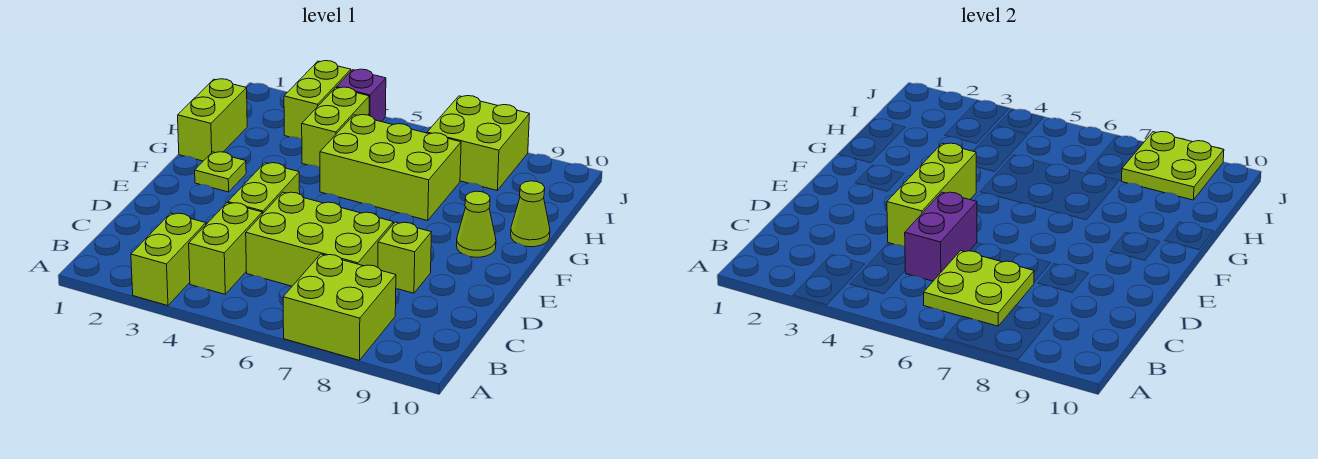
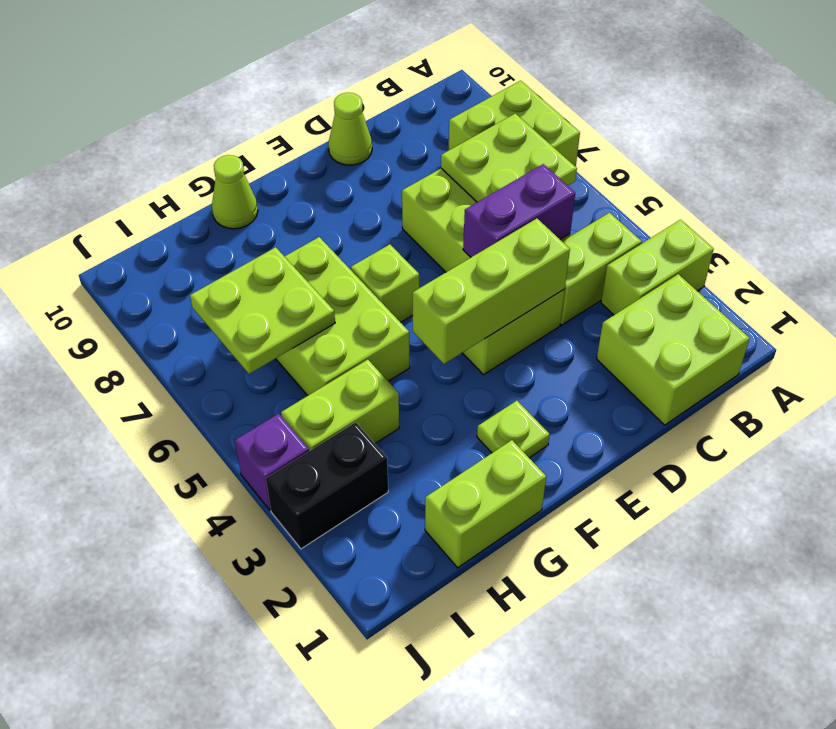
lime 1x1 brick [378,222,431,293] -> lime 1x1 brick moved to [351,244,419,322]
lime 1x1 cone [457,191,496,257] -> lime 1x1 cone moved to [328,93,372,165]
lime 1x2 brick [284,61,351,139] -> black 1x2 brick [266,422,388,549]
lime 2x2 brick [427,96,529,190] -> lime 2x2 brick moved to [597,274,750,425]
lime 2x2 plate [1122,132,1224,200] -> lime 2x2 plate moved to [190,247,335,374]

